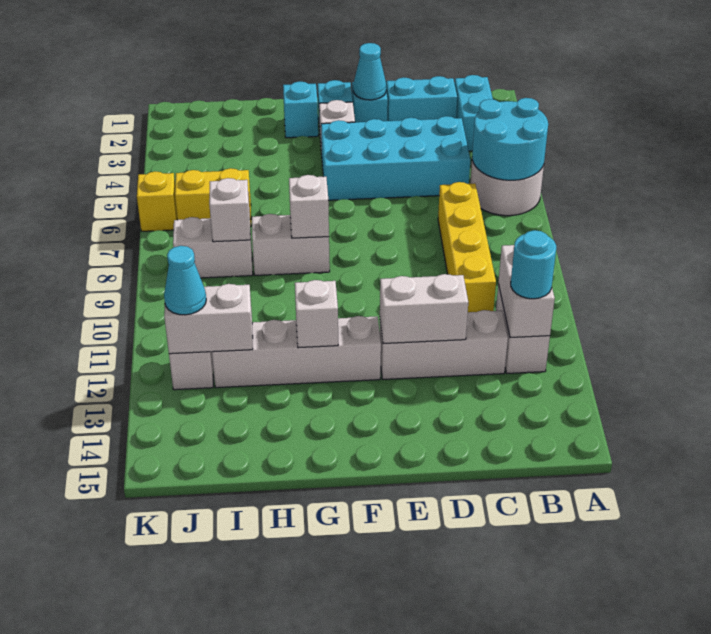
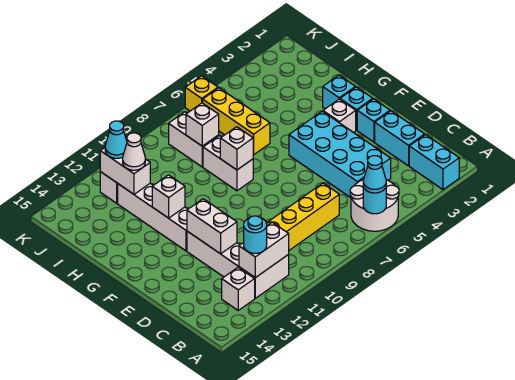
cyan 2x2 round brick [472,98,548,180] -> cyan 1x1 round brick [363,187,386,214]
cyan 1x2 brick [455,75,493,151] -> cyan 1x2 brick turned to [409,135,459,190]
none -> white 1x1 brick [222,268,255,310]
cyan 1x1 cone [353,43,386,100] -> cyan 1x1 cone moved to [363,156,386,193]
yellow 1x2 brick [175,168,251,227] -> yellow 1x3 brick [203,88,270,155]
none -> white 1x1 cone [123,133,145,170]

